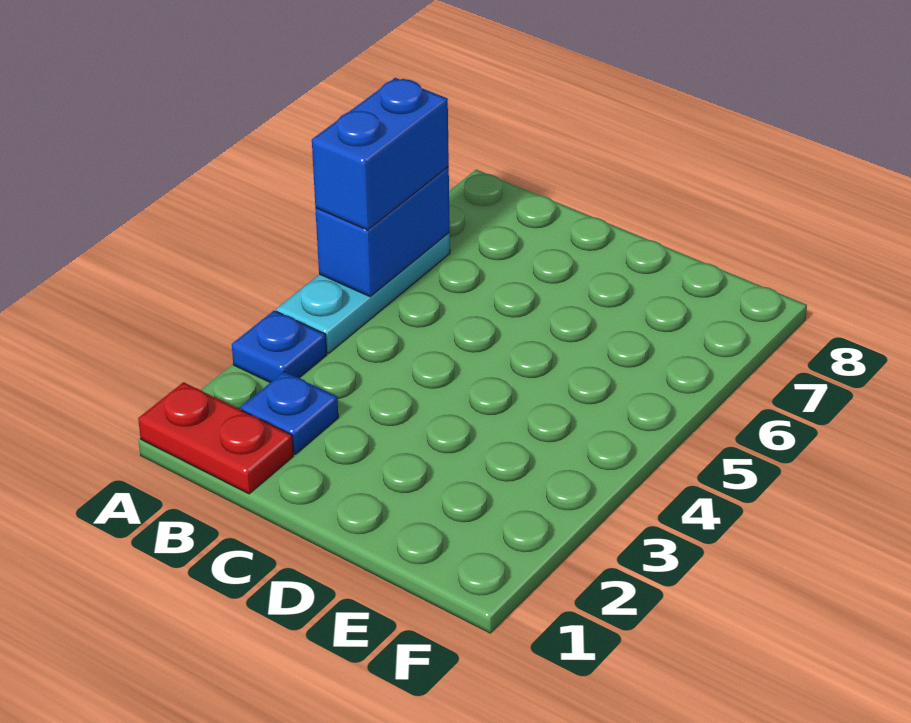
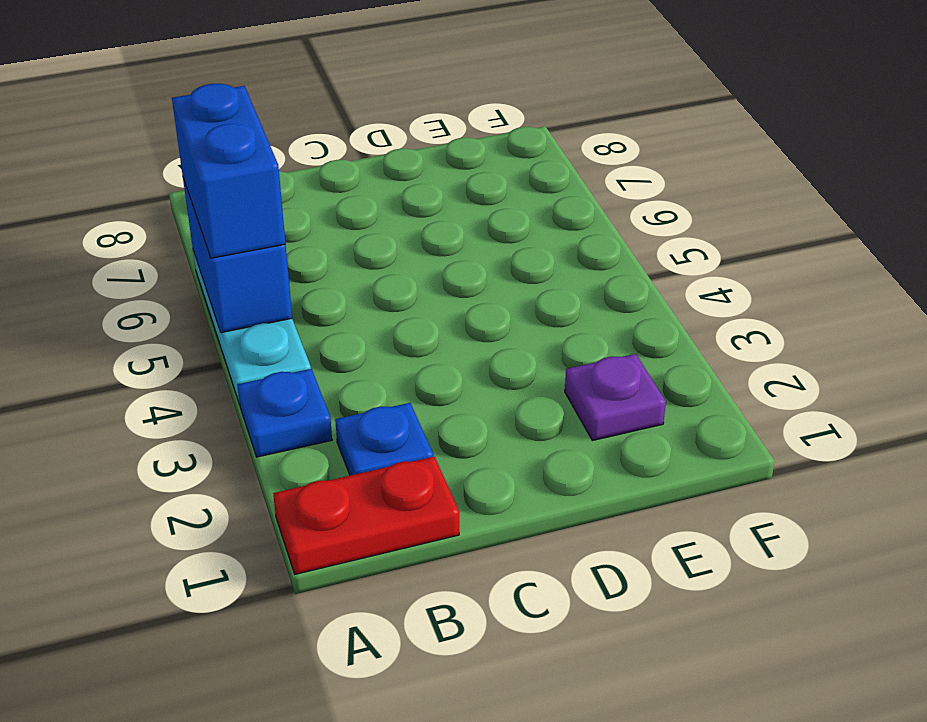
none -> purple 1x1 plate [565,354,666,441]

